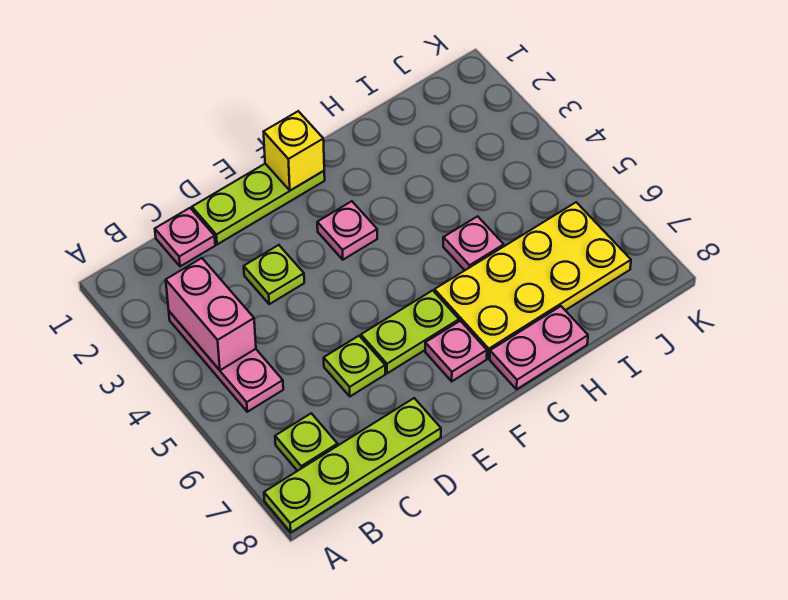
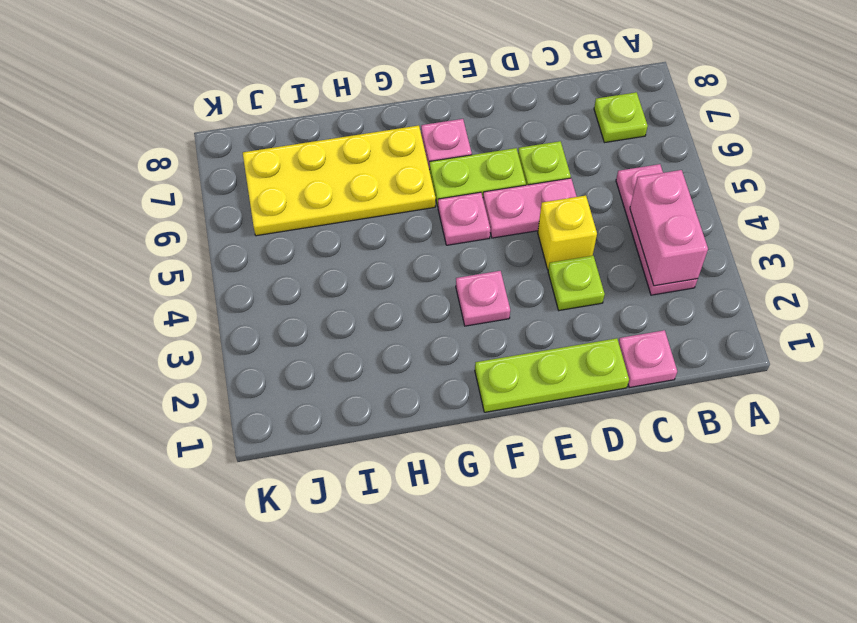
lime 1x4 plate [264,398,441,532] -> none
yellow 1x1 brick [264,111,324,191] -> yellow 1x1 brick moved to [538,195,597,269]
pink 1x2 plate [490,306,588,389] -> pink 1x2 plate moved to [483,178,577,238]
pink 1x1 plate [443,216,504,270] -> pink 1x1 plate moved to [438,192,490,245]

